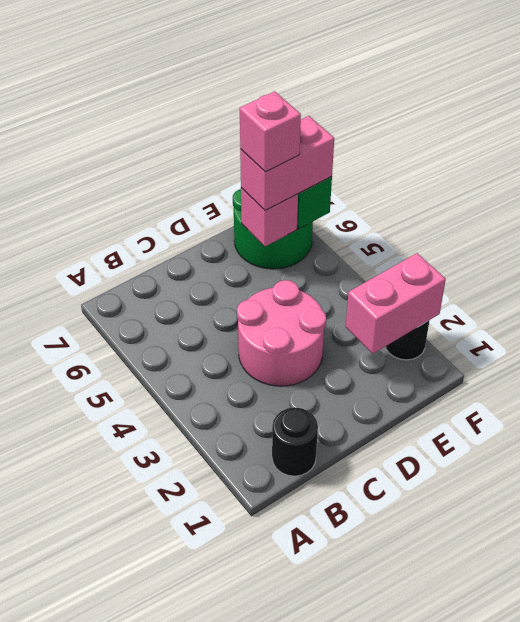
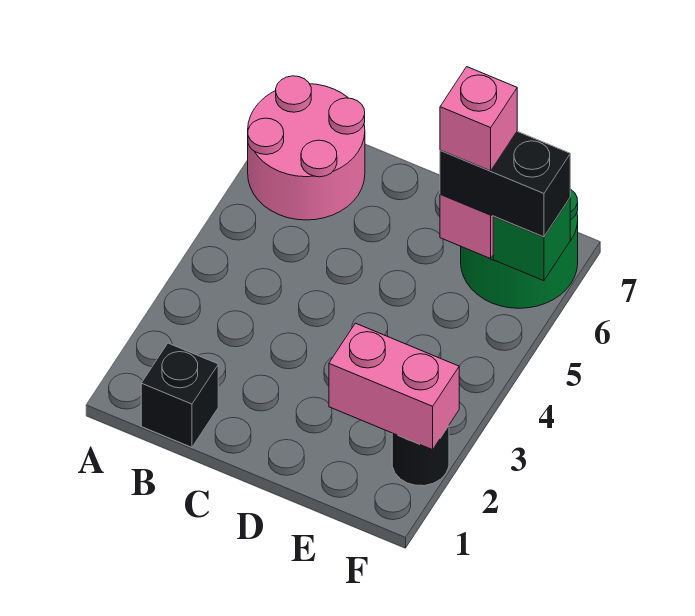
black 1x1 round brick [272,407,318,476] -> black 1x1 brick [141,343,218,447]
pink 2x2 round brick [237,280,326,386] -> pink 2x2 round brick moved to [248,76,365,220]
pink 1x2 brick [240,116,334,211] -> black 1x2 brick [440,131,570,237]

